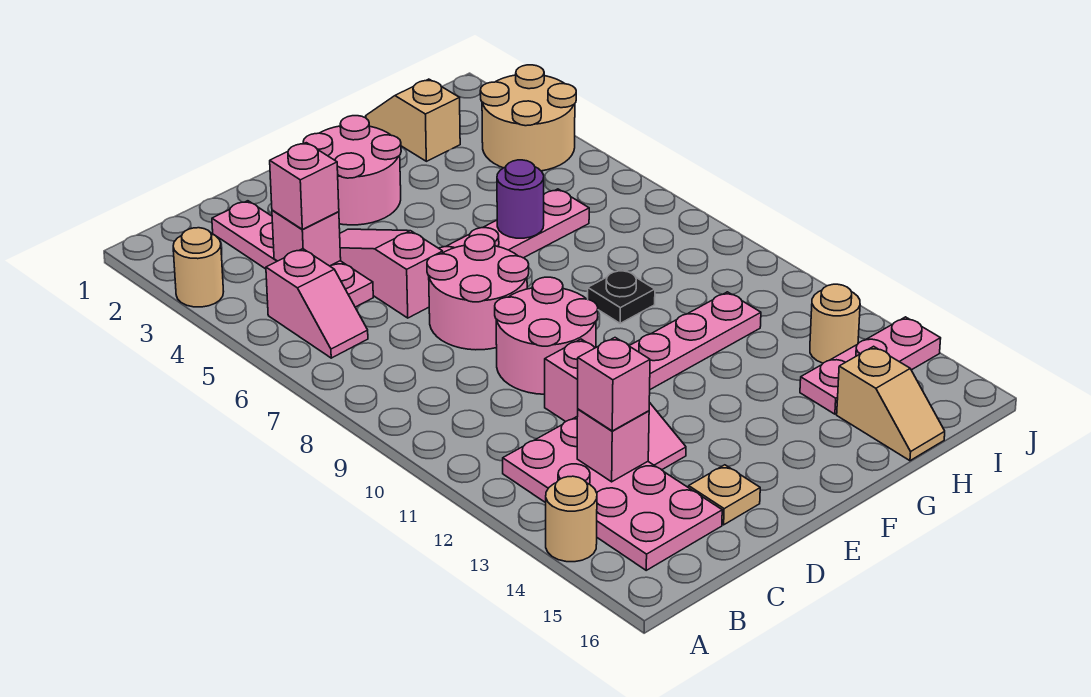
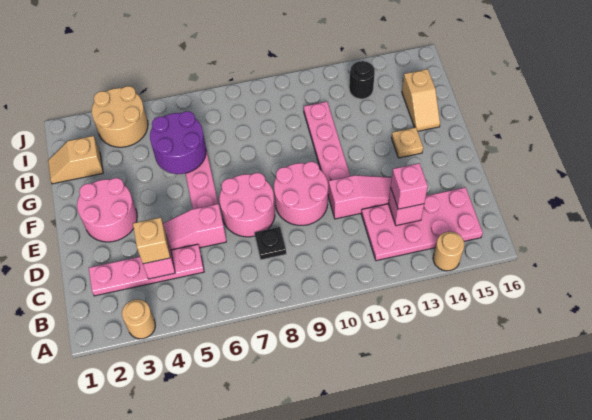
pink 1x2 slope [266,249,368,358] -> none
pink 1x1 brick [270,143,339,229] -> tan 1x1 brick [133,217,170,264]
tan 1x1 plate [689,465,760,525] -> tan 1x1 plate moved to [391,127,423,158]
purple 1x1 round brick [497,160,544,238] -> purple 2x2 round brick [150,111,206,174]
black 1x1 plate [588,269,655,323] -> black 1x1 plate moved to [254,227,286,260]
pink 1x3 plate [800,317,941,414] -> none
tan 1x2 slope [837,346,945,461] -> tan 1x2 slope turned to [402,69,440,131]
tan 1x1 round brick [810,284,860,363] -> black 1x1 round brick [349,61,375,99]

